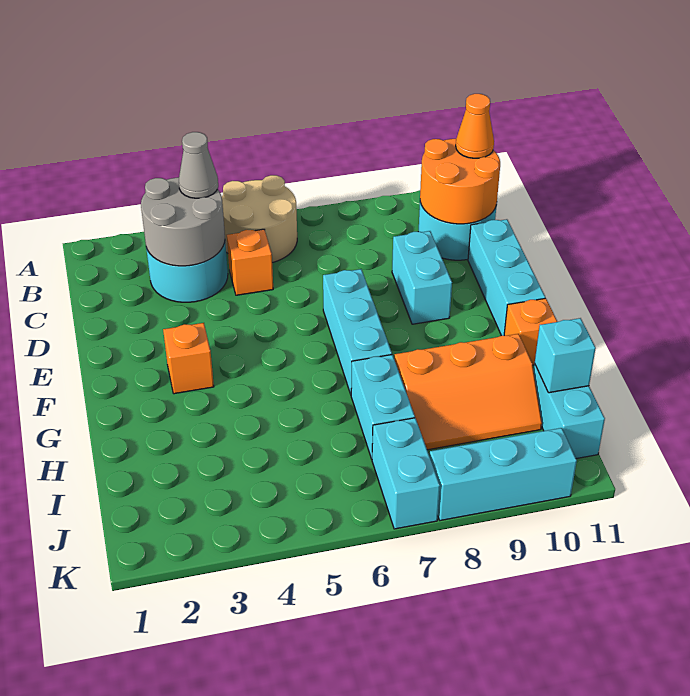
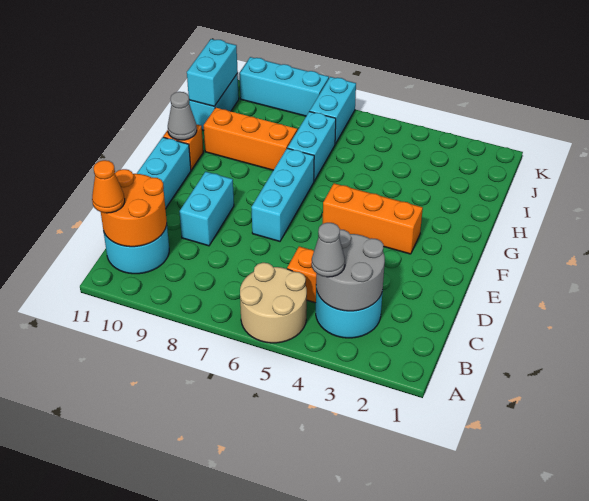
orange 1x1 brick [163,323,214,394] -> orange 1x3 brick [323,183,423,254]
none -> grey 1x1 cone [168,92,197,140]
cyan 1x1 brick [535,318,596,393] -> cyan 1x2 brick [187,39,238,107]

